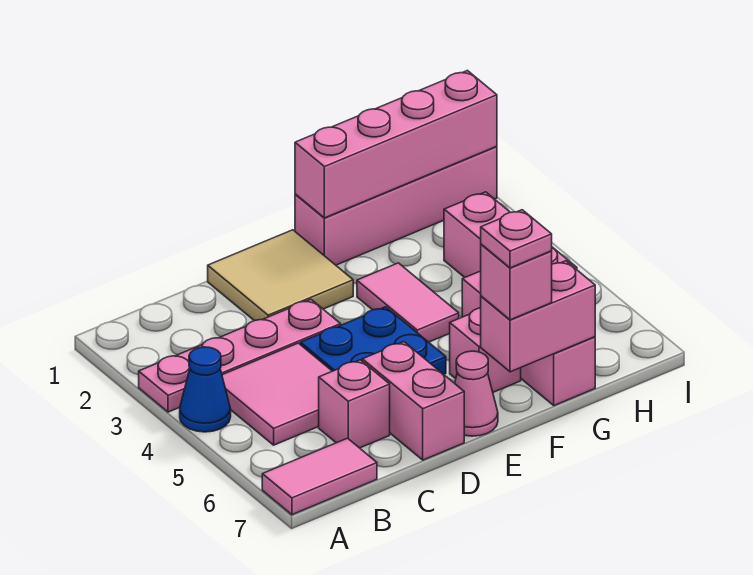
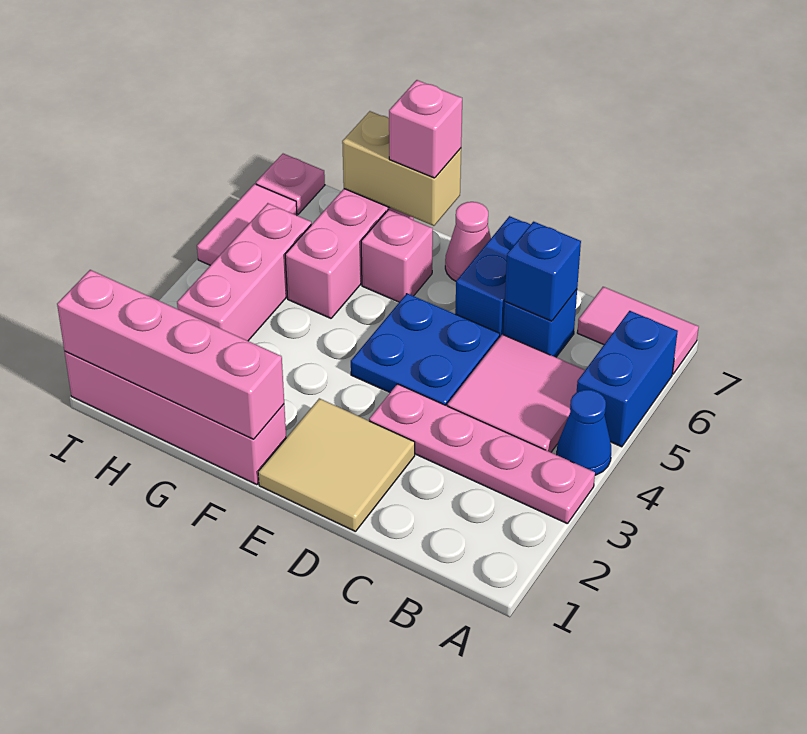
none -> blue 1x2 brick [577,311,678,447]
pink 1x1 brick [319,360,390,448] -> blue 1x1 brick [503,289,577,357]
none -> blue 1x1 brick [505,222,581,321]
pink 1x2 brick [362,342,464,460] -> blue 1x2 brick [455,216,531,336]
pink 1x2 tile [357,263,459,342] -> pink 1x2 tile moved to [197,184,297,265]
pink 1x2 brick [481,261,595,372] -> tan 1x2 brick [342,111,461,226]
pink 1x1 plate [481,210,552,268] -> pink 1x1 plate moved to [256,154,325,214]

